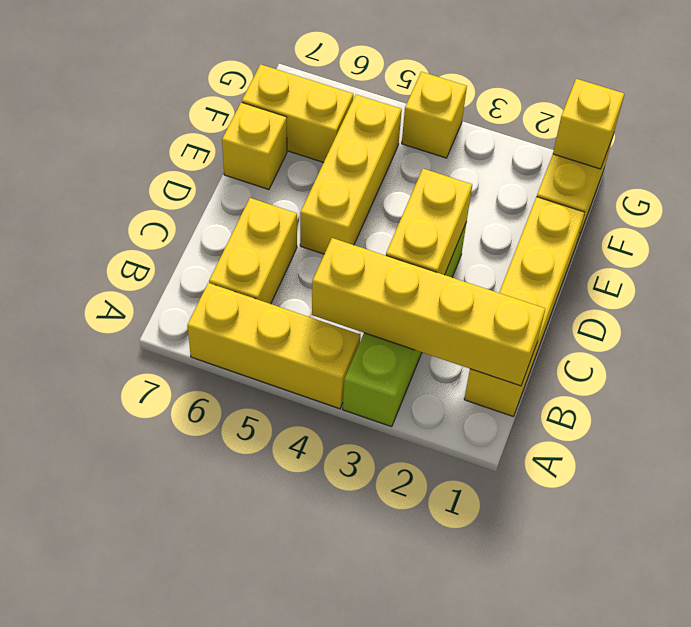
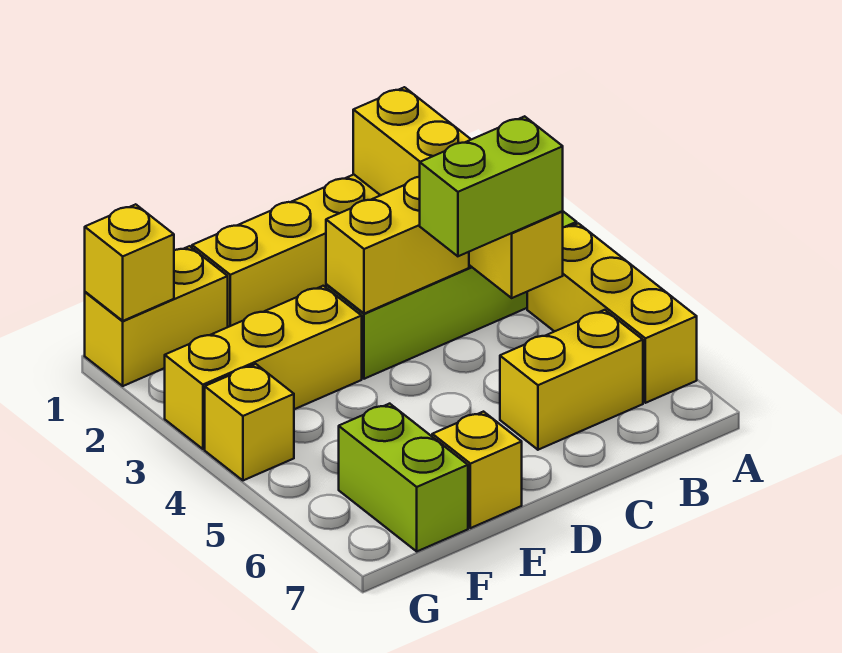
none -> lime 1x2 brick [420,116,563,256]
yellow 1x3 brick [300,95,402,254] -> yellow 1x3 brick moved to [165,286,362,449]
yellow 1x2 brick [242,64,353,163] -> lime 1x2 brick [339,404,468,551]

